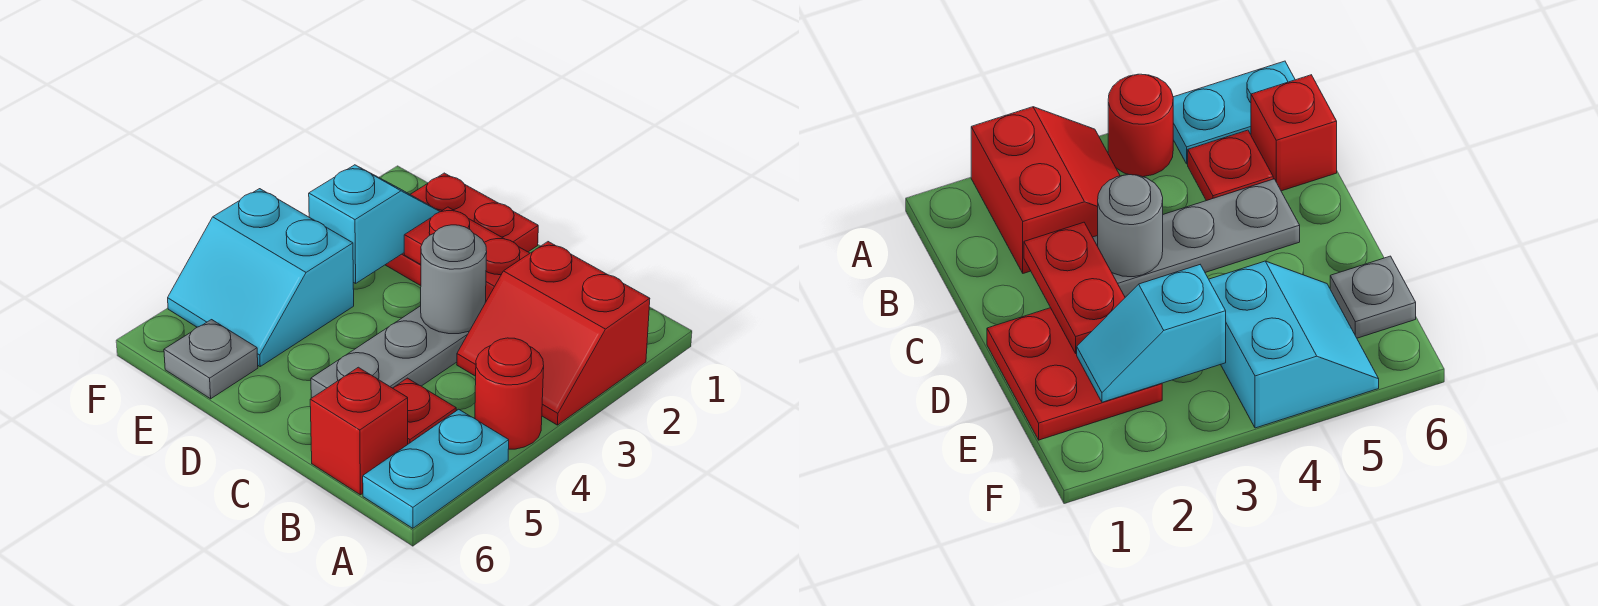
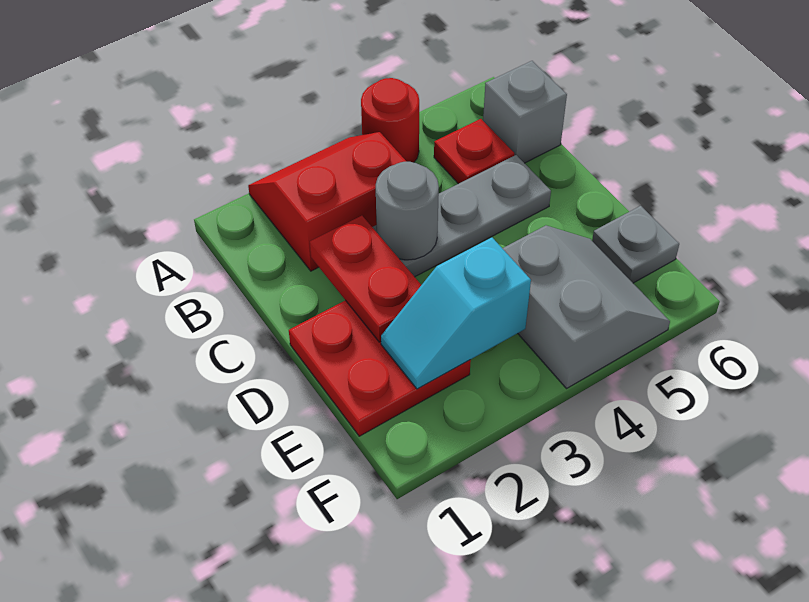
red 2x2 slope [457,242,650,425] -> red 2x2 slope turned to [248,132,407,271]
cyan 1x2 plate [363,409,509,528] -> none
red 1x1 brick [310,367,408,495] -> grey 1x1 brick [483,61,567,163]
cyan 2x2 slope [168,189,354,366] -> grey 2x2 slope [502,225,670,388]

